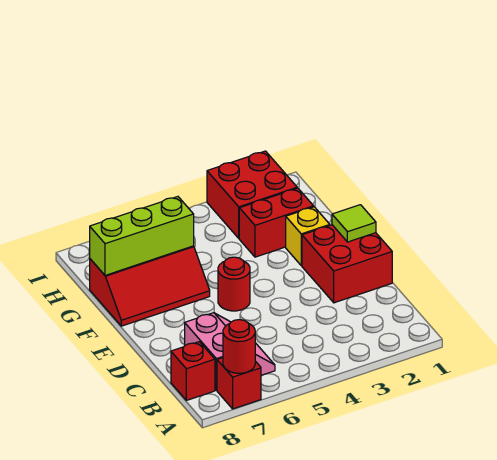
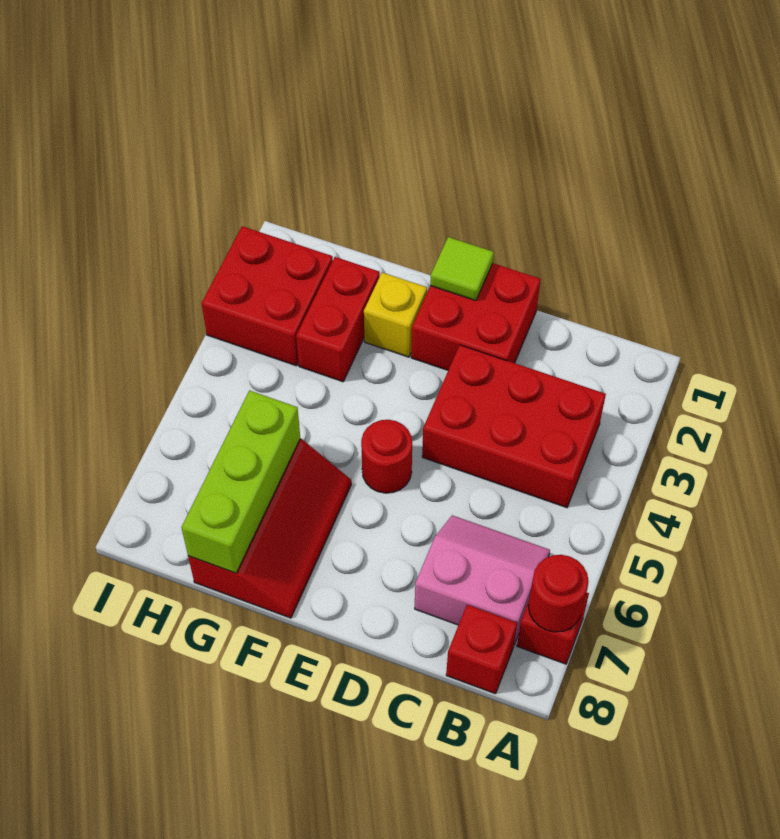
none -> red 2x3 brick [422,345,606,508]

